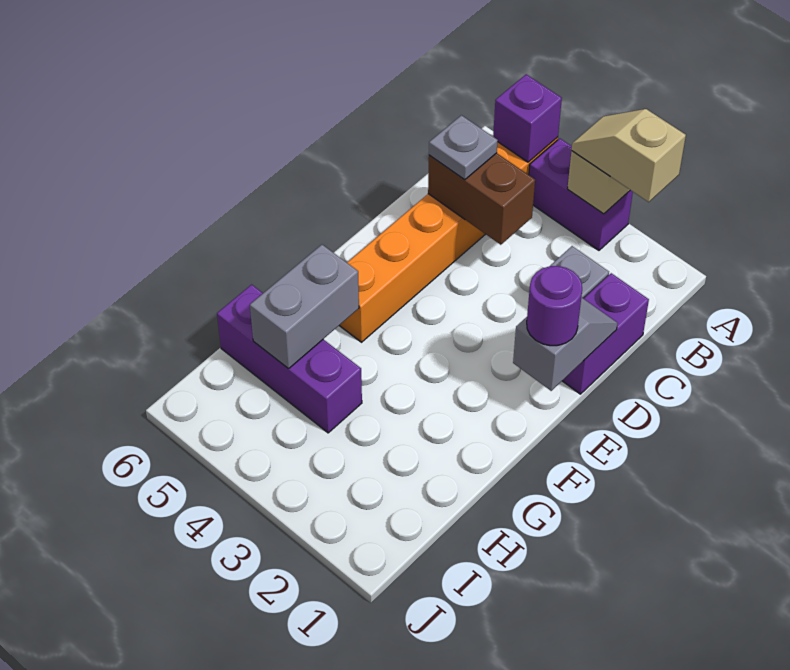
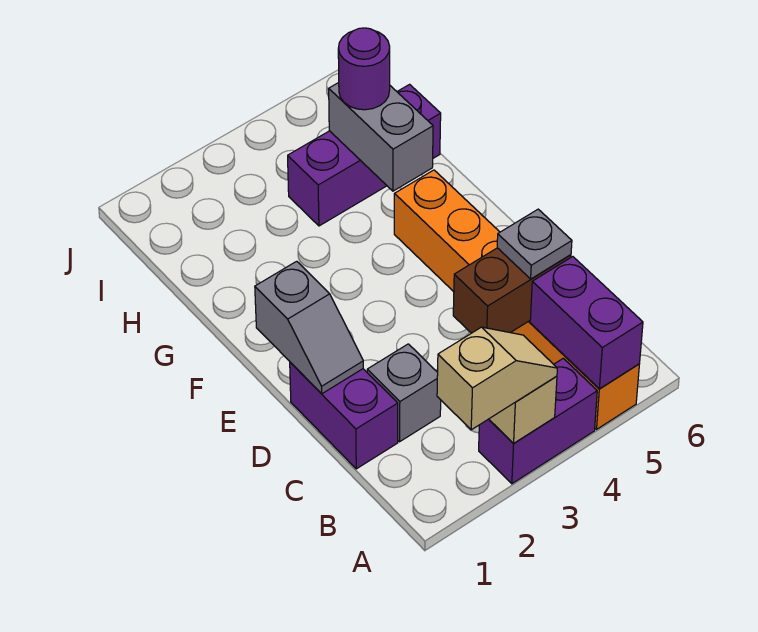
purple 1x1 brick [493,74,562,162] -> purple 1x2 brick [530,257,643,389]
purple 1x1 round brick [527,266,582,346] -> purple 1x1 round brick moved to [338,28,390,110]

